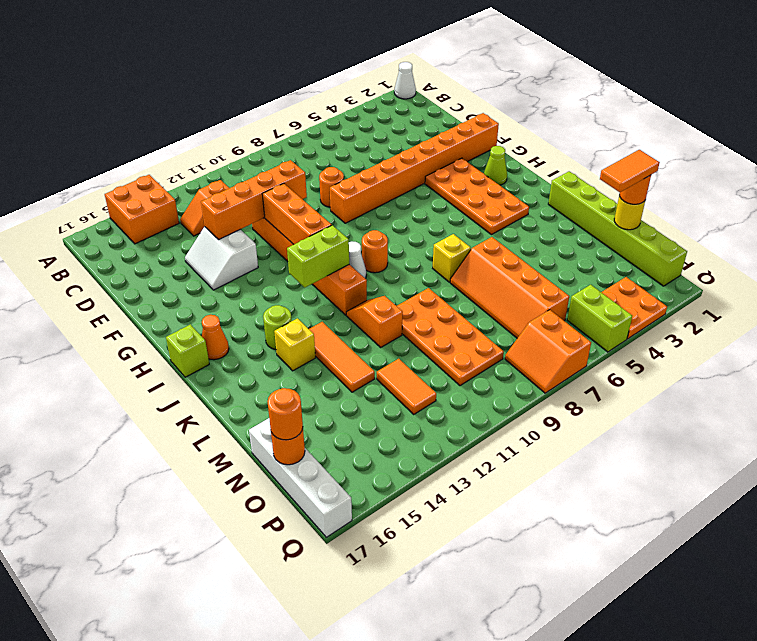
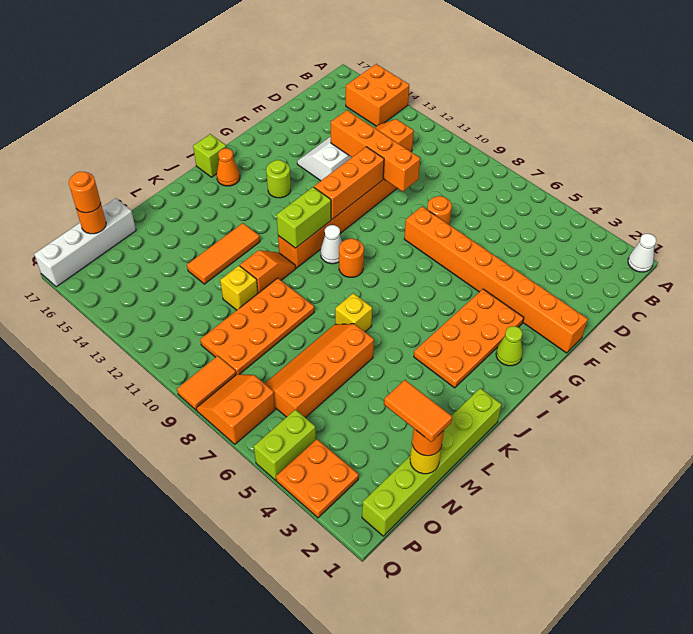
lime 1x2 brick [287,225,349,287] -> lime 1x2 brick turned to [277,187,331,248]
lime 1x1 round brick [263,305,292,349] -> lime 1x1 round brick moved to [266,160,291,198]
yellow 1x1 brick [274,318,315,371] -> yellow 1x1 brick moved to [220,266,258,310]
orange 1x2 tile [377,359,436,414] -> orange 1x2 tile moved to [177,356,236,410]

